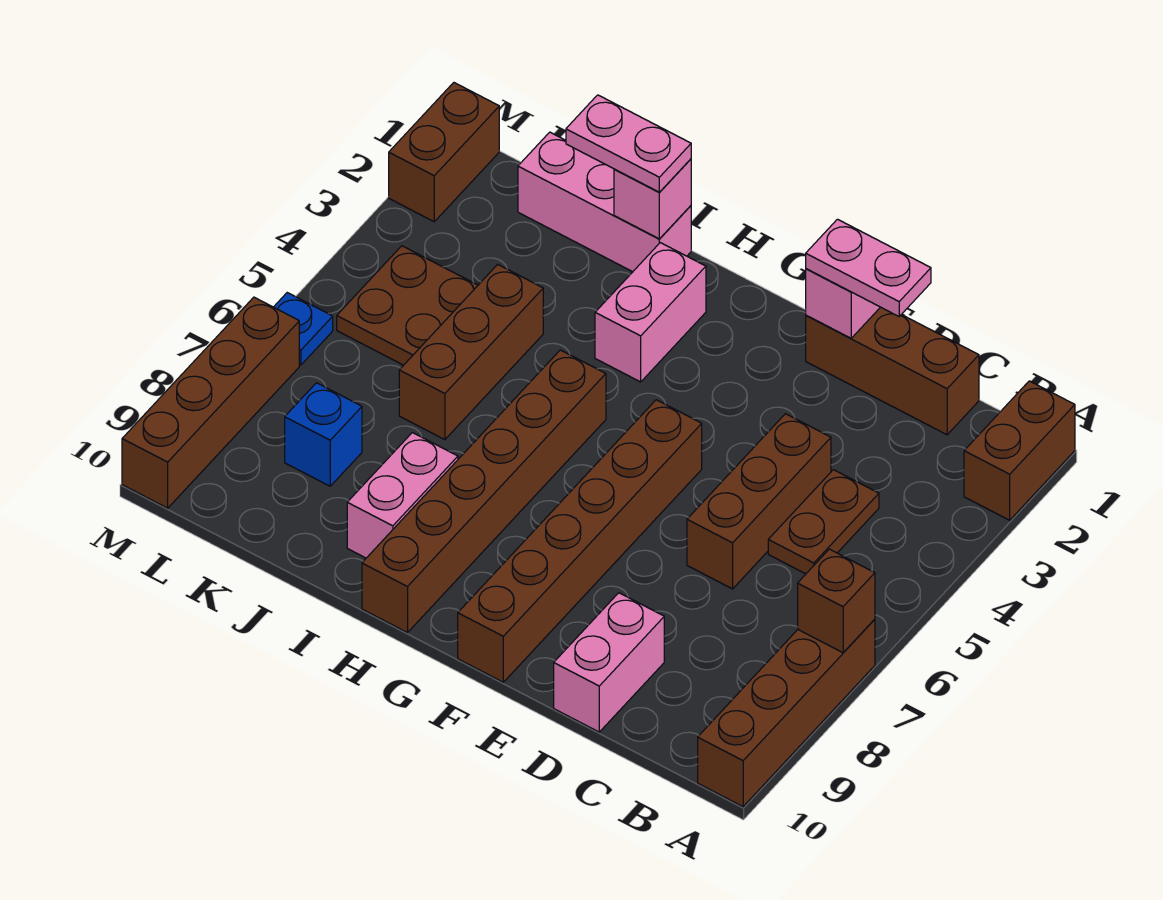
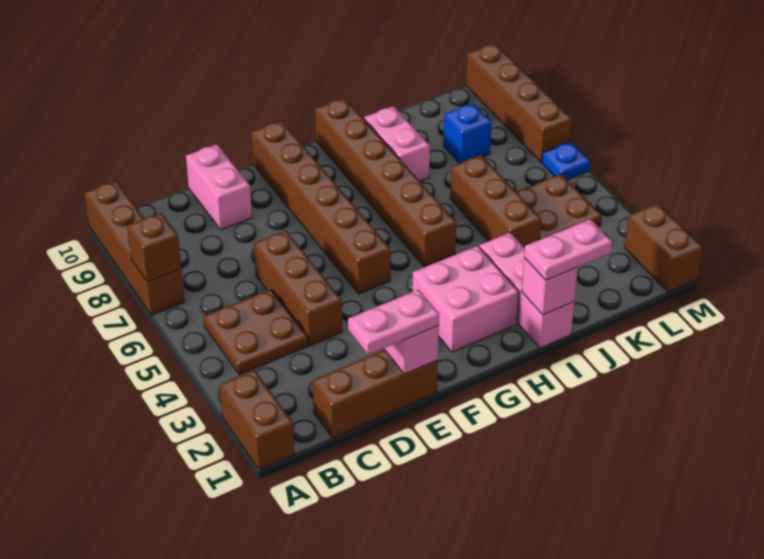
brown 1x2 plate [768,470,879,574] -> brown 2x2 plate [204,289,308,375]
pink 1x2 brick [595,243,706,382] -> pink 2x2 brick [413,246,519,352]
pink 1x3 brick [518,132,691,272] -> pink 1x3 brick turned to [479,233,574,348]

